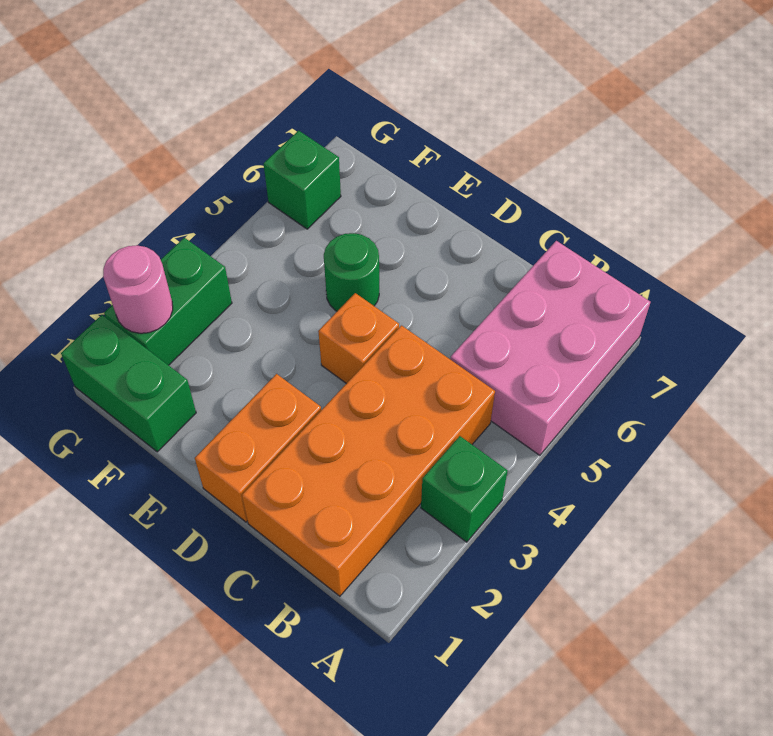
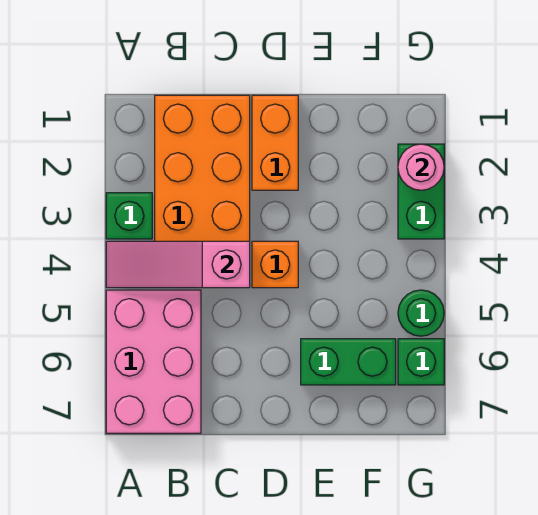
none -> pink 1x3 slope [106,241,250,288]
green 1x1 round brick [324,233,379,311] -> green 1x1 round brick moved to [398,290,444,336]
green 1x2 brick [61,315,196,452] -> green 1x2 brick moved to [301,339,396,385]

